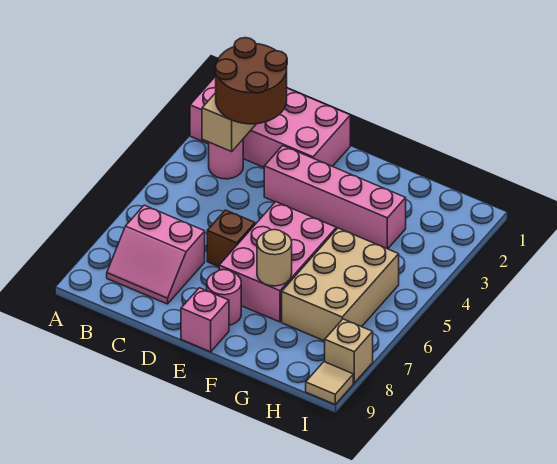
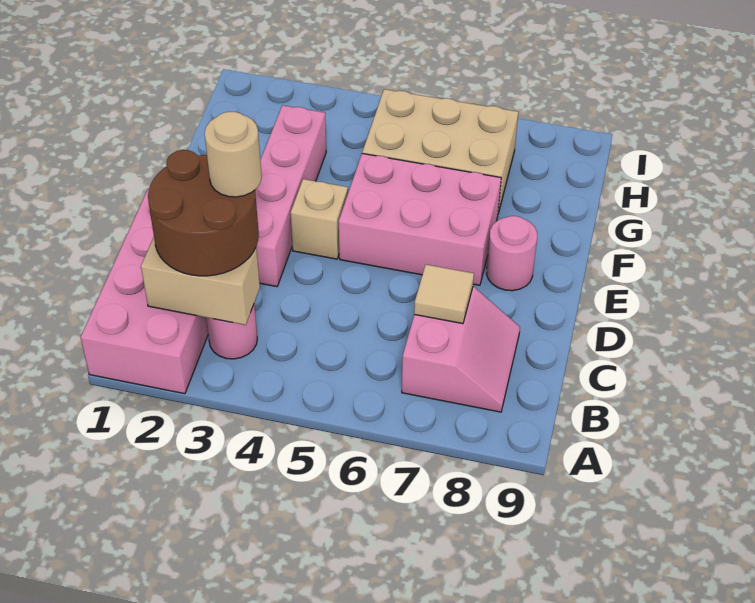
brown 1x1 brick [207,210,255,267] -> none
pink 1x1 brick [181,288,229,352] -> none
tan 1x1 round brick [257,230,292,286] -> tan 1x1 round brick moved to [205,112,262,197]
tan 1x1 brick [325,319,373,383] -> tan 1x1 brick moved to [291,179,348,259]
tan 1x1 tile [306,362,353,404] -> tan 1x1 tile moved to [414,265,474,324]

